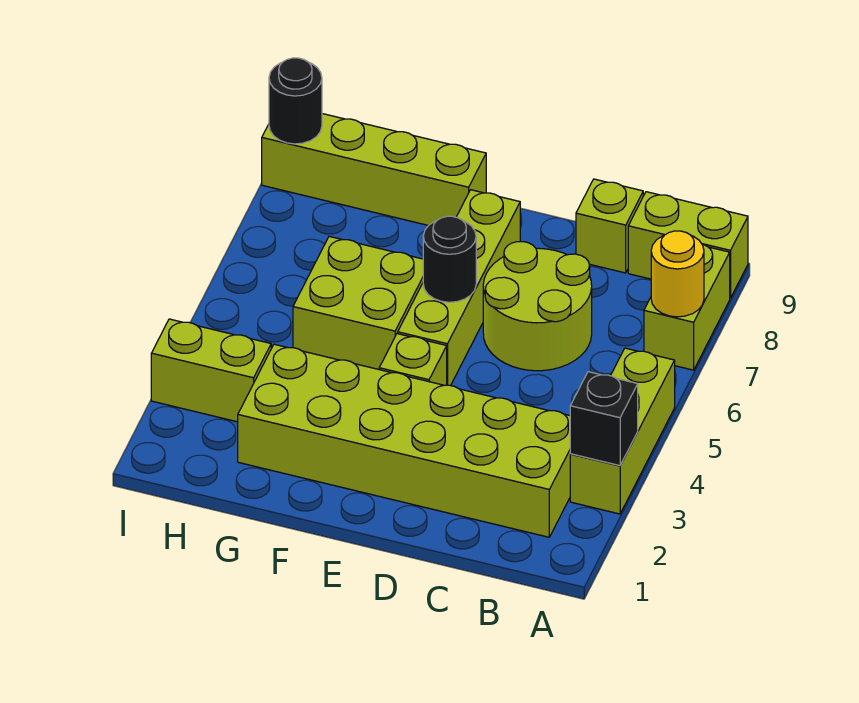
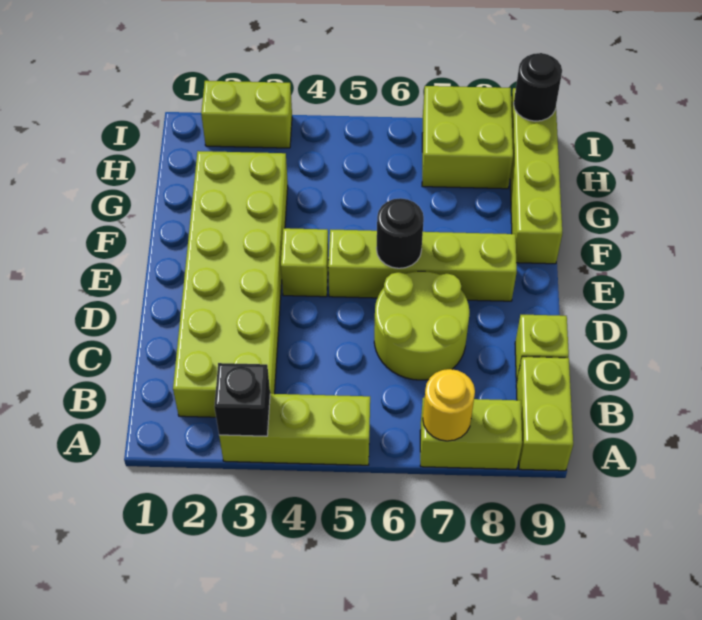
lime 2x2 brick [293,236,423,369] -> lime 2x2 brick moved to [422,86,513,189]
lime 1x2 brick [151,319,271,422] -> lime 1x2 brick turned to [201,81,292,148]

